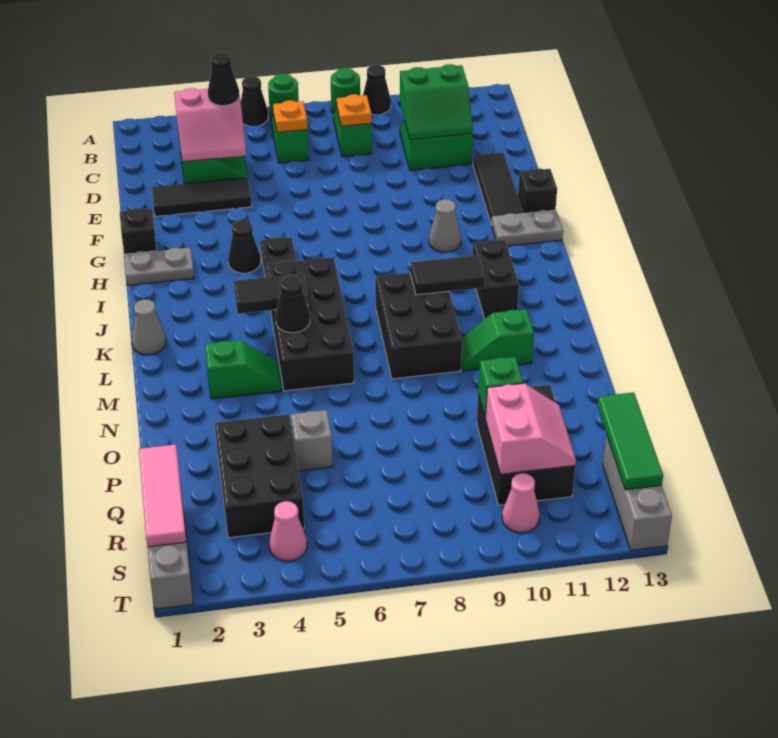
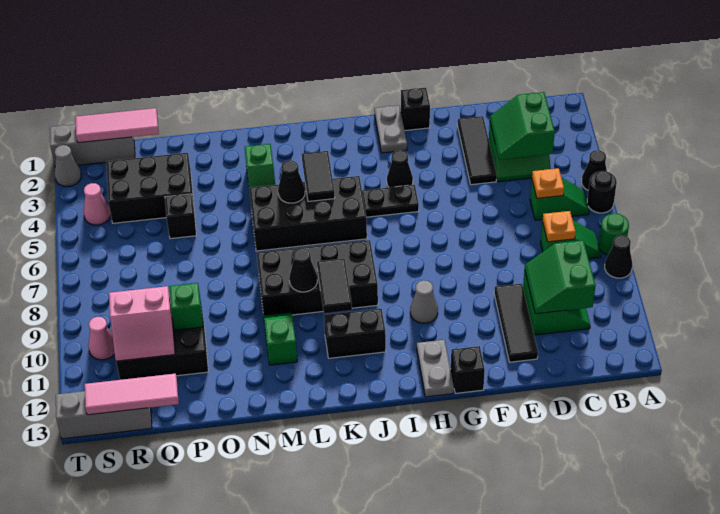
green 1x1 round brick [268,73,299,119] -> black 1x1 round brick [587,171,617,213]
pink 2x2 slope [174,88,246,162] -> green 2x2 slope [490,92,555,160]
black 1x1 cone [208,52,239,106] -> black 1x1 cone moved to [289,248,317,292]
black 1x3 tile [473,153,523,225] -> black 1x3 tile turned to [494,284,538,362]
grey 1x1 cone [132,299,166,355] -> grey 1x1 cone moved to [55,145,81,186]
black 2x3 brick [375,273,462,379] -> black 2x4 brick [257,240,378,315]
grey 1x1 brick [291,410,333,471] -> black 1x1 brick [165,194,196,239]
green 1x3 tile [598,392,663,490] -> pink 1x3 tile [85,374,179,415]

